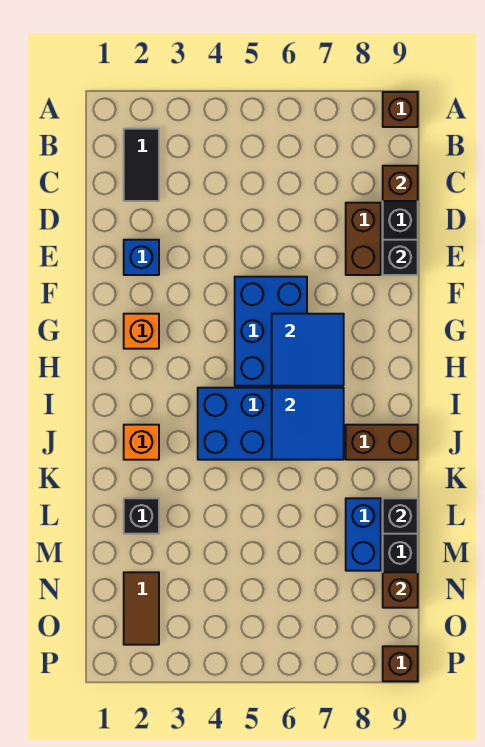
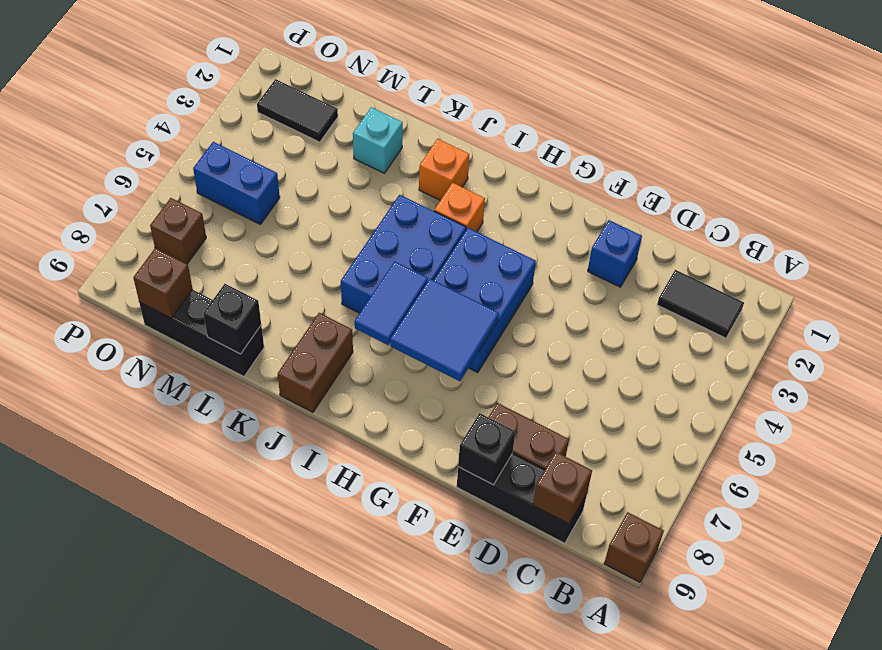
blue 2x3 brick [235,277,307,386] -> blue 2x3 brick turned to [434,228,536,373]
orange 1x1 brick [124,314,159,349] -> orange 1x1 brick moved to [434,183,485,232]
blue 2x2 tile [272,388,344,460] -> blue 1x2 tile [355,261,428,345]
black 1x1 brick [124,498,159,534] -> cyan 1x1 brick [353,107,403,173]
blue 1x2 brick [346,498,381,571] -> blue 1x2 brick moved to [193,142,280,224]
brown 1x2 tile [124,572,159,645] -> black 1x2 tile [257,79,338,142]
brown 1x1 brick [383,646,418,681] -> brown 1x1 brick moved to [150,198,206,264]

